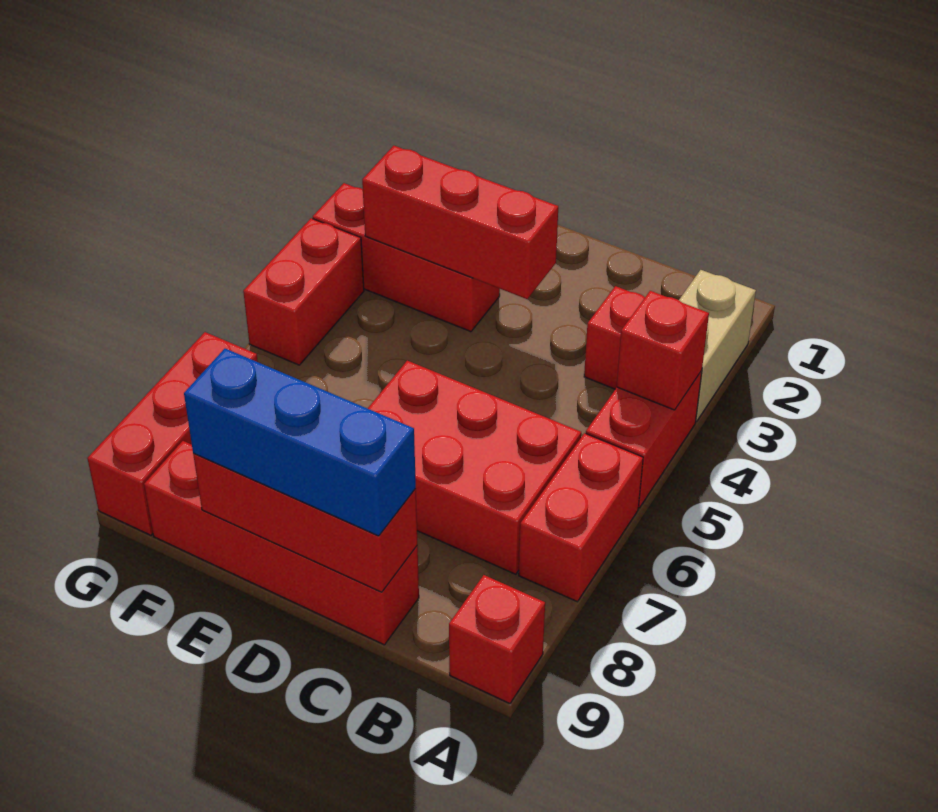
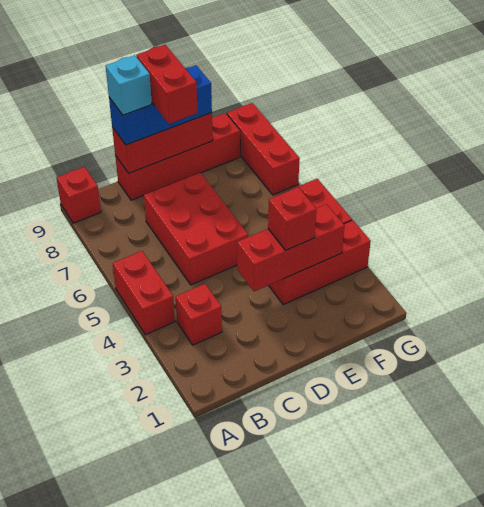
tan 1x2 brick [679,270,756,422] -> none
red 1x1 brick [617,291,709,410] -> red 1x1 brick moved to [268,187,316,250]
red 1x2 brick [519,433,643,602] -> red 1x2 brick moved to [136,45,198,124]
red 2x3 brick [368,361,581,574] -> red 2x3 brick turned to [144,173,248,285]
none -> cyan 1x1 brick [106,55,152,115]

